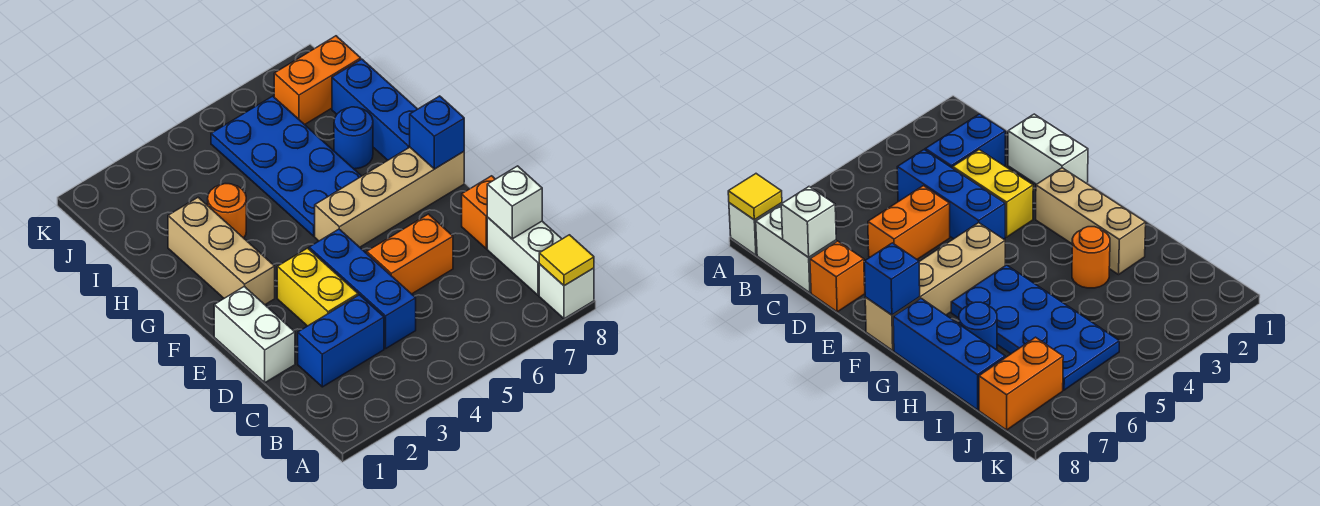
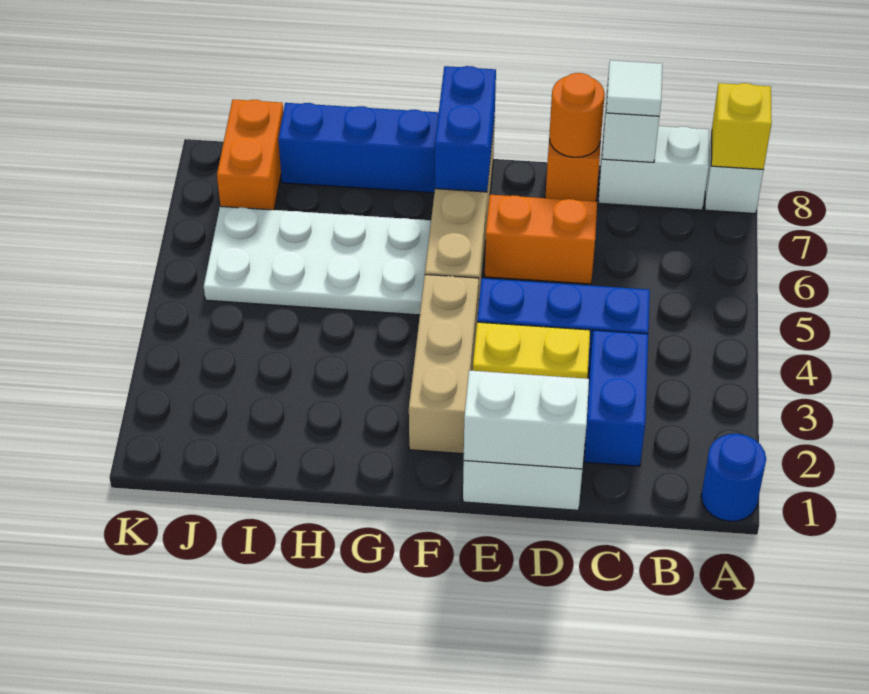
yellow 1x1 tile [539,235,594,286] -> yellow 1x1 brick [711,83,772,170]
none -> white 1x1 tile [606,60,662,116]
none -> white 1x2 brick [464,370,589,469]
orange 1x2 brick [367,214,453,294] -> orange 1x2 brick turned to [485,195,597,284]
tan 1x3 brick [168,198,275,305] -> tan 1x3 brick turned to [409,275,479,454]
blue 1x1 brick [410,96,464,169] -> blue 1x2 brick [435,66,496,192]
blue 2x4 plate [211,96,361,236] -> white 2x4 plate [204,206,431,315]
orange 1x1 round brick [208,184,246,238] -> orange 1x1 round brick moved to [549,73,605,157]
blue 1x1 round brick [334,107,373,169] -> blue 1x1 round brick moved to [701,434,766,521]

